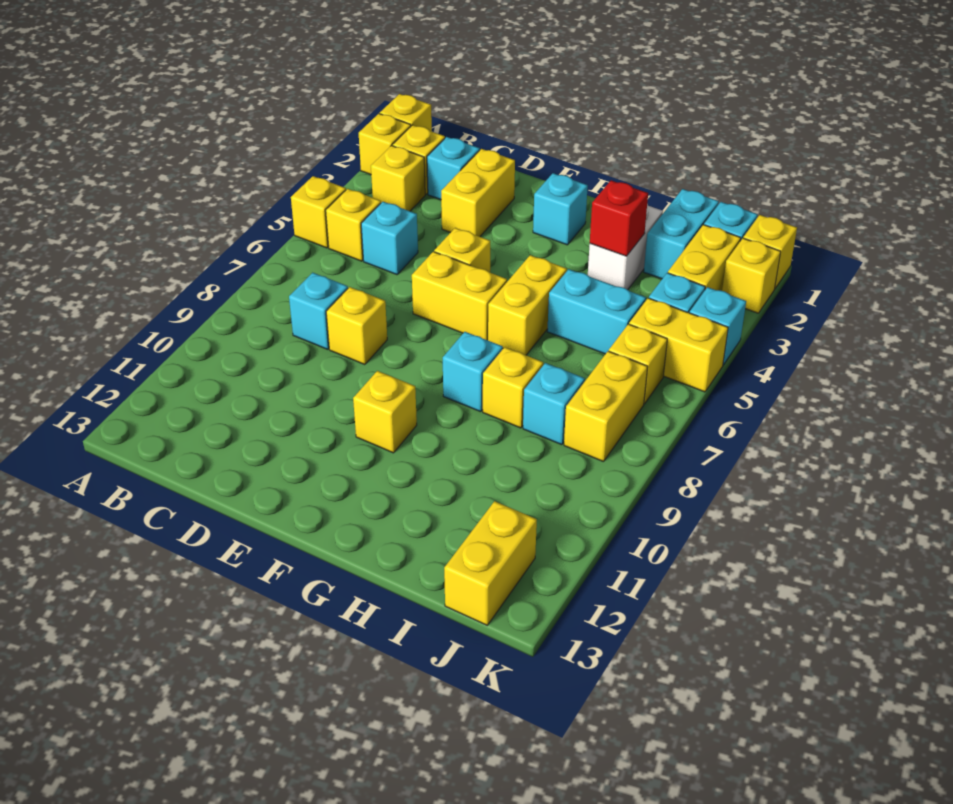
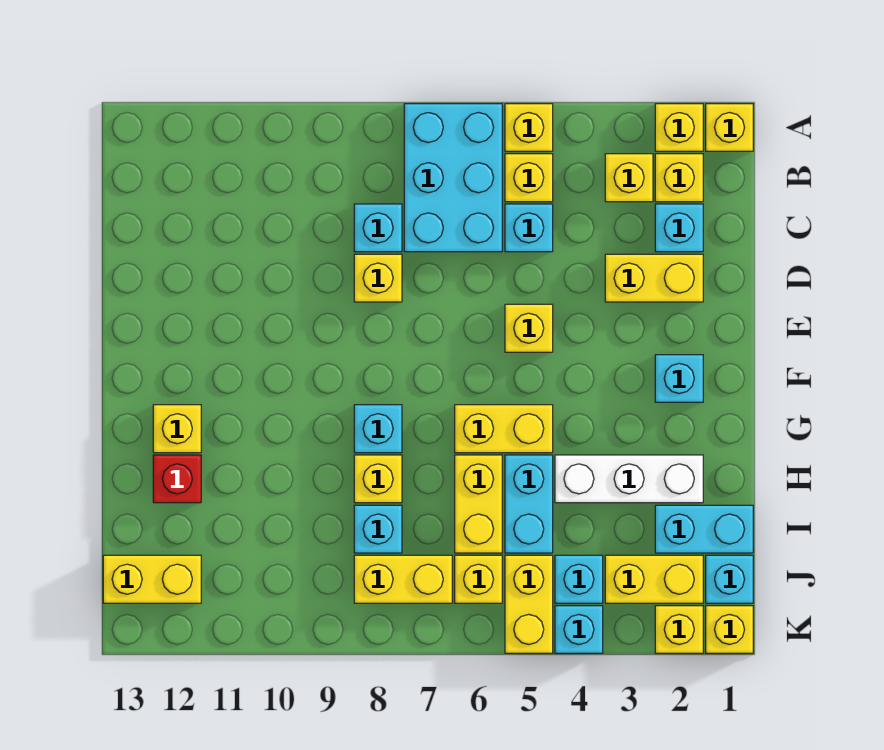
none -> cyan 2x3 brick [404,104,502,252]
yellow 1x2 brick [412,252,507,340] -> yellow 1x2 brick moved to [455,455,502,553]
yellow 1x1 brick [353,371,417,453] -> yellow 1x1 brick moved to [153,405,201,453]
white 1x2 brick [588,205,663,290] -> white 1x3 brick [555,455,703,503]
red 1x1 brick [590,180,648,256] -> red 1x1 brick moved to [153,455,201,503]

